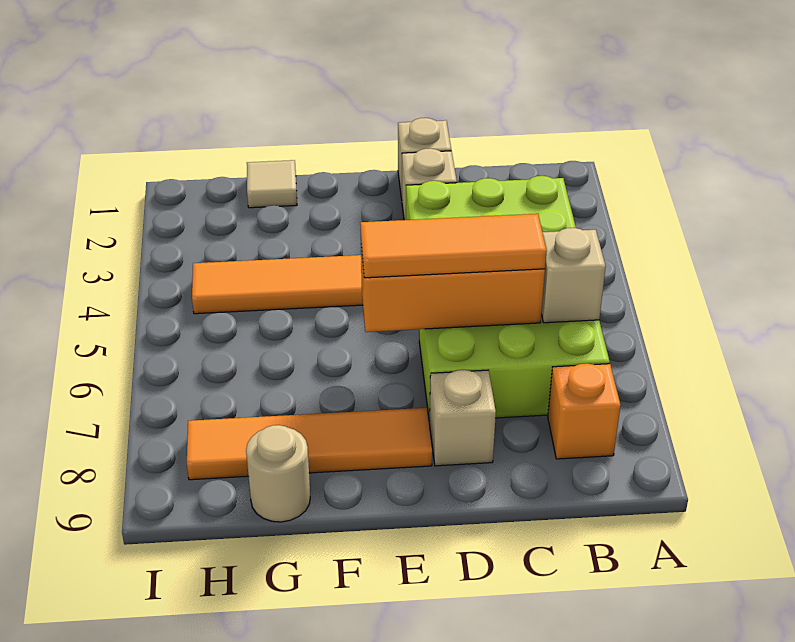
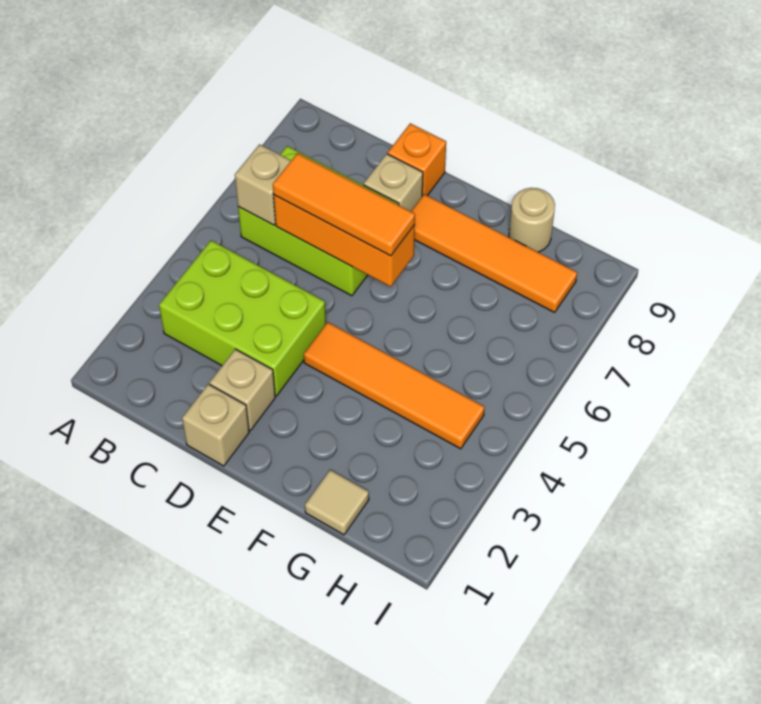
orange 1x1 brick [548,363,621,459] -> orange 1x1 brick moved to [388,123,446,196]

